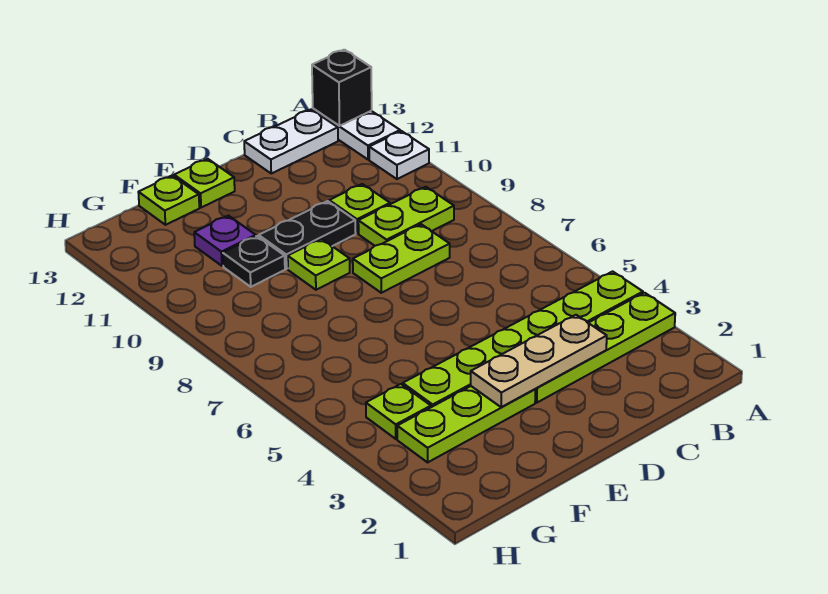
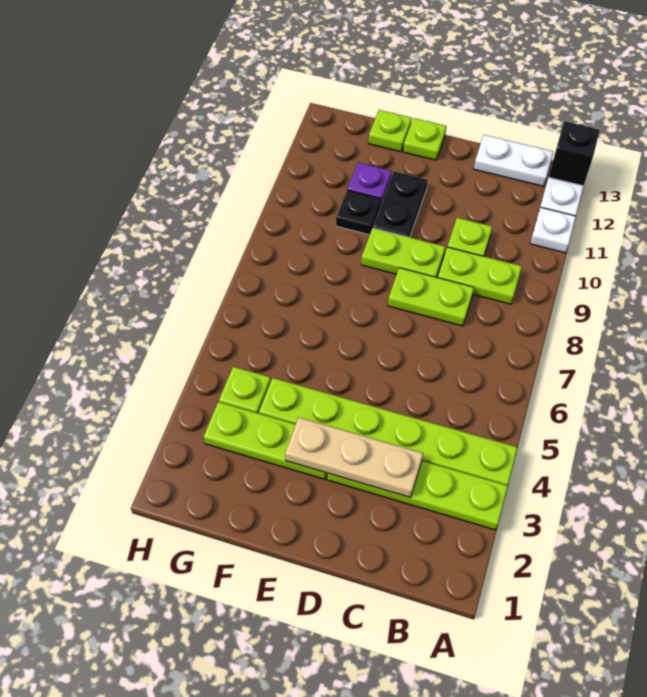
black 1x2 plate [259,201,356,269] -> black 1x2 plate turned to [373,171,428,237]
lime 1x1 plate [288,239,350,290] -> lime 1x2 plate [361,228,445,277]

